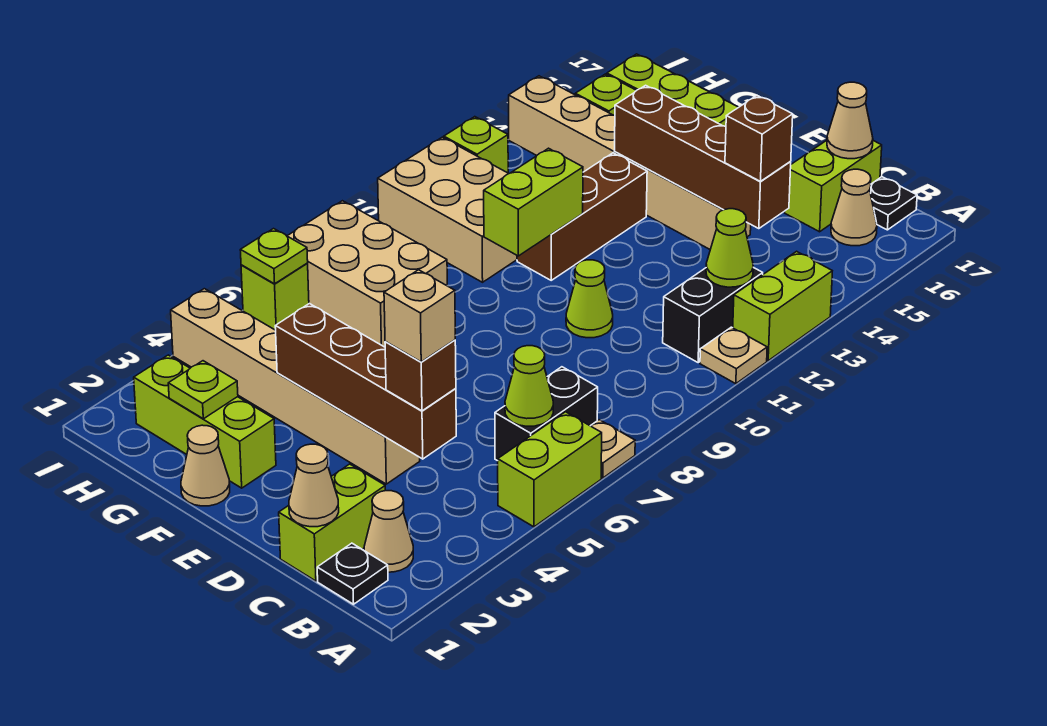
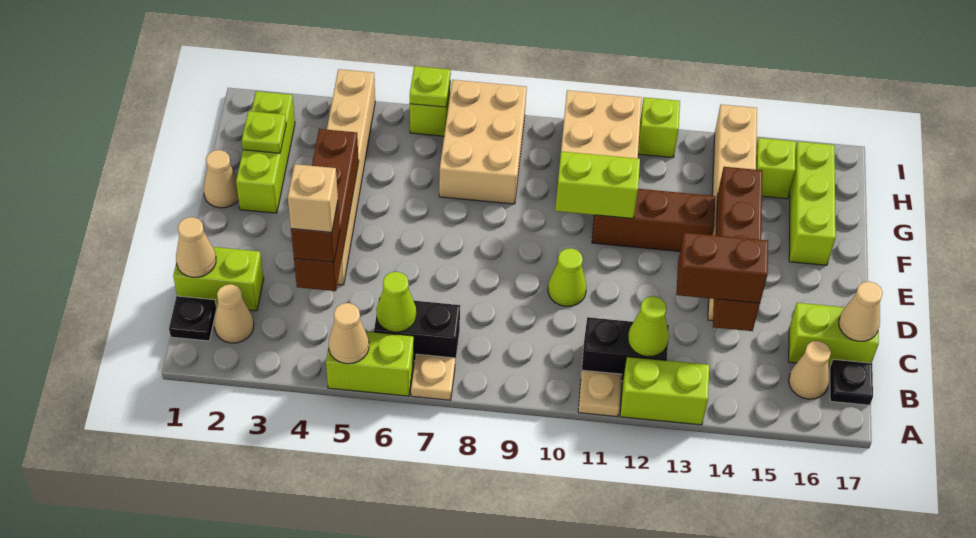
none -> tan 1x1 cone [329,303,369,364]
brown 1x1 brick [725,96,793,181] -> brown 1x2 brick [676,233,768,303]

